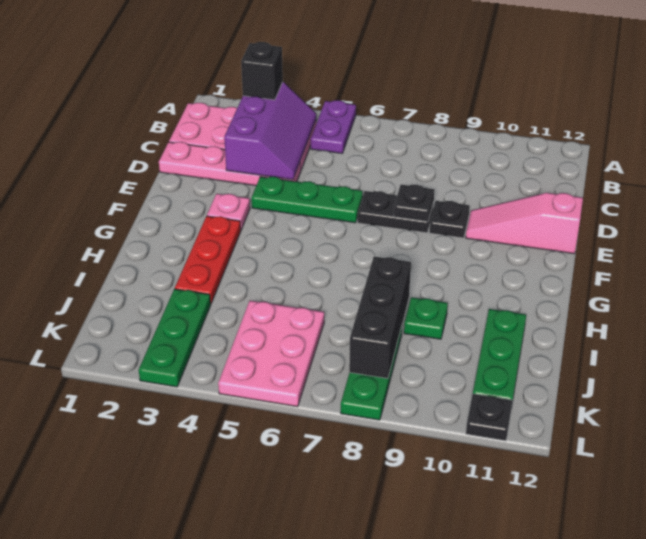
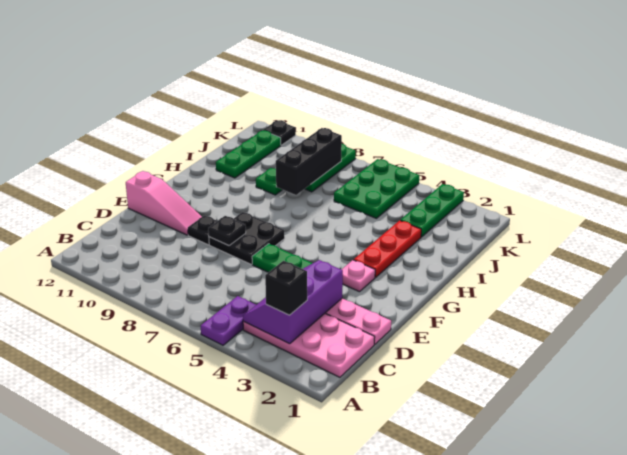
black 1x2 plate [358,191,434,233] -> black 2x2 plate [209,212,285,264]
pink 2x3 plate [218,301,324,407] -> green 2x3 plate [334,159,419,218]

